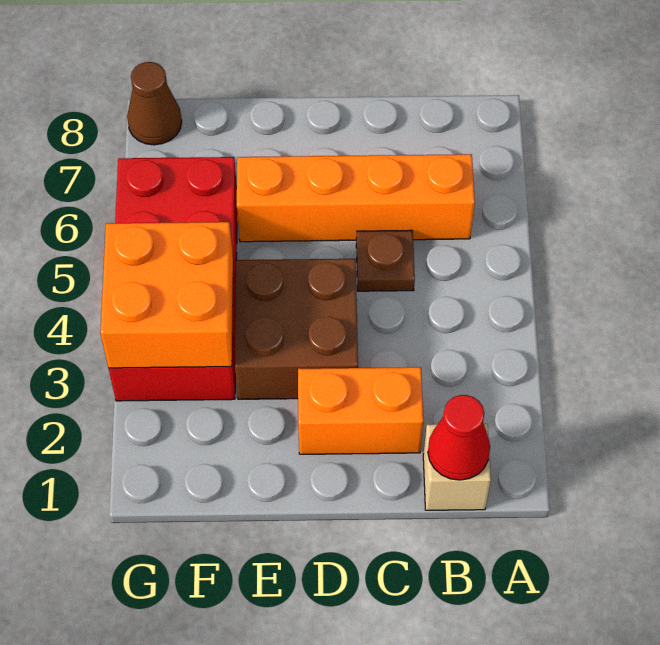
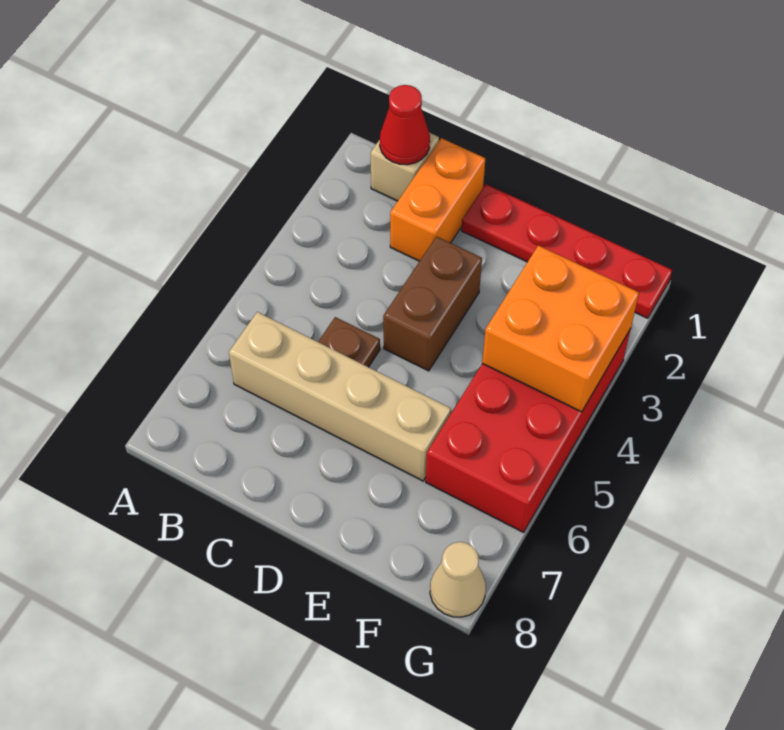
orange 1x4 brick [237,154,475,242] -> tan 1x4 brick [229,312,451,481]
orange 1x2 brick [298,367,423,454] -> orange 1x2 brick turned to [390,138,485,261]
none -> red 1x4 plate [461,184,672,318]
brown 2x2 brick [235,259,358,399] -> brown 1x2 brick [383,236,482,371]
brown 1x1 cone [127,62,182,145] -> tan 1x1 cone [430,542,486,617]

